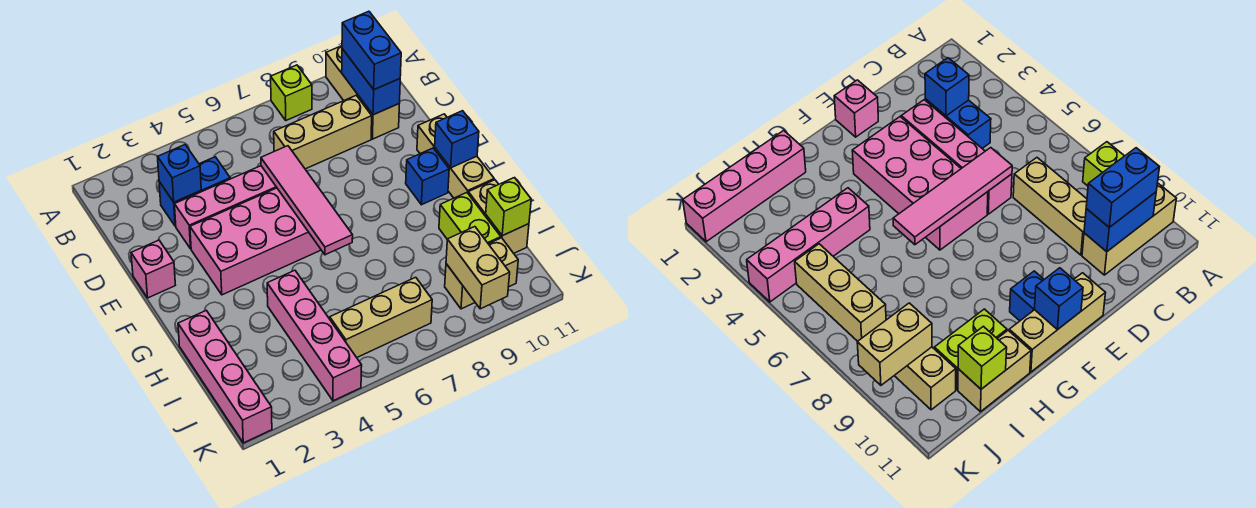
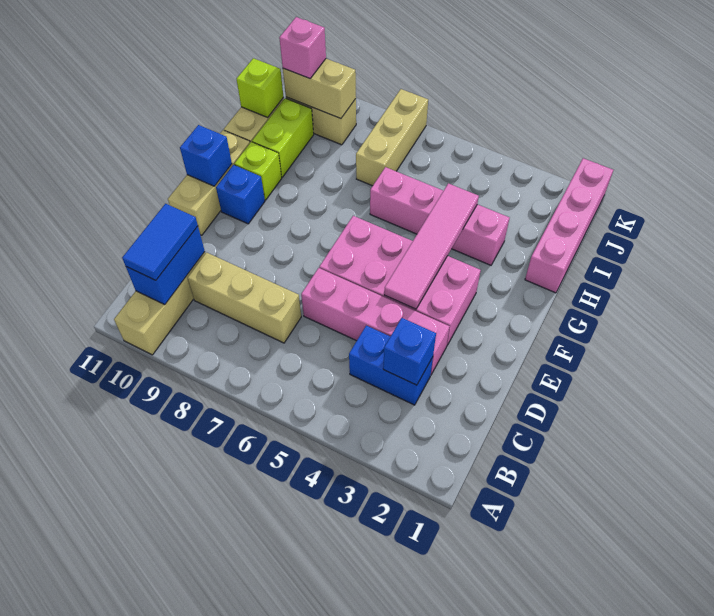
lime 1x1 brick [271,65,312,120] -> lime 1x1 brick moved to [234,142,282,200]
blue 1x2 brick [342,11,401,90] -> blue 1x2 tile [122,204,198,280]
pink 1x4 tile [261,146,353,255] -> pink 1x4 tile moved to [384,183,479,309]
pink 1x1 brick [131,240,175,298] -> pink 1x1 brick moved to [279,17,326,79]
pink 1x4 brick [267,270,362,401] -> pink 1x4 brick turned to [370,167,509,265]
tan 1x3 brick [330,277,432,358] -> tan 1x3 brick turned to [356,89,428,186]
tan 1x2 brick [446,227,510,309] -> tan 1x2 brick turned to [283,59,356,119]

